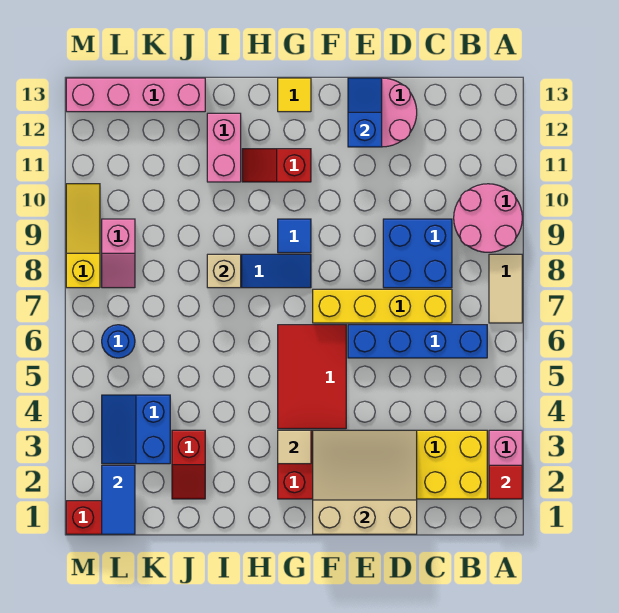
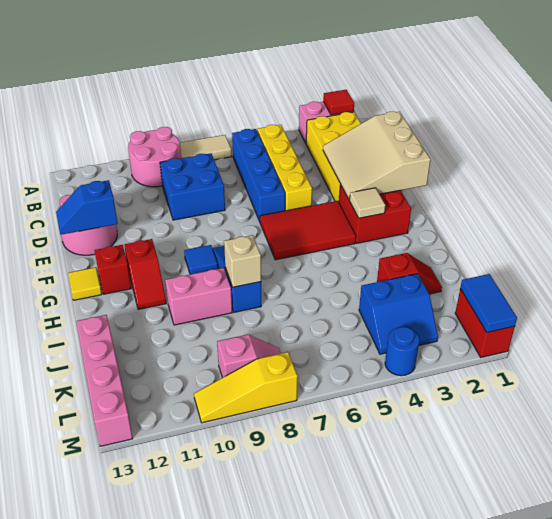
yellow 1x4 brick [313,289,452,323] -> yellow 1x4 brick moved to [257,125,312,211]
none -> red 1x1 brick [94,245,131,294]
pink 1x2 brick [207,113,241,182] -> pink 1x2 brick moved to [165,268,232,325]
blue 1x2 tile [102,465,135,534] -> blue 1x2 tile turned to [460,274,517,332]
blue 1x1 round brick [102,325,135,358] -> blue 1x1 round brick moved to [385,327,419,376]

